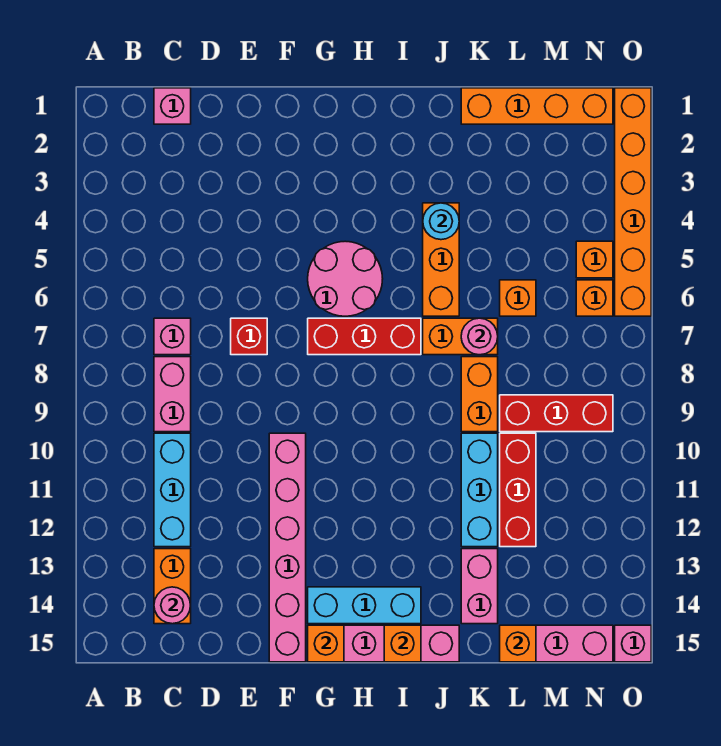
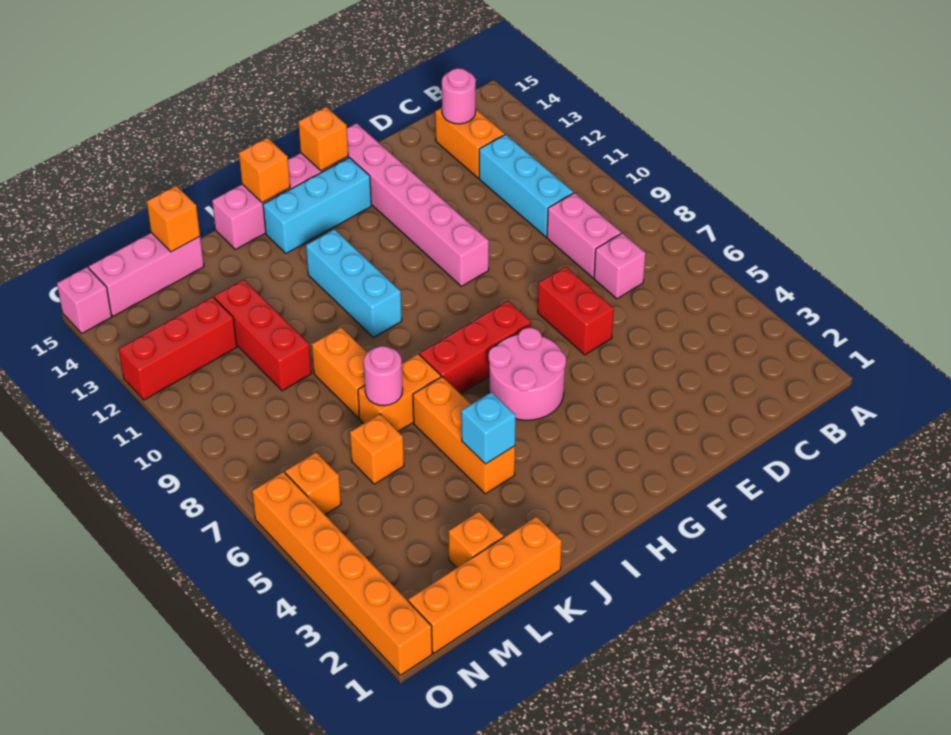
pink 1x1 brick [154,88,191,124] -> none
red 1x1 brick [231,318,267,355] -> red 1x2 brick [538,267,614,355]
cyan 1x1 round brick [423,203,459,240] -> cyan 1x1 brick [461,392,516,464]
cyan 1x3 brick [461,433,498,547] -> cyan 1x3 brick moved to [306,229,402,338]
pink 1x2 brick [461,549,498,624] -> none
red 1x3 brick [500,395,613,432] -> red 1x3 brick moved to [119,297,237,400]
orange 1x1 brick [576,241,613,278] -> orange 1x1 brick moved to [448,512,504,568]

